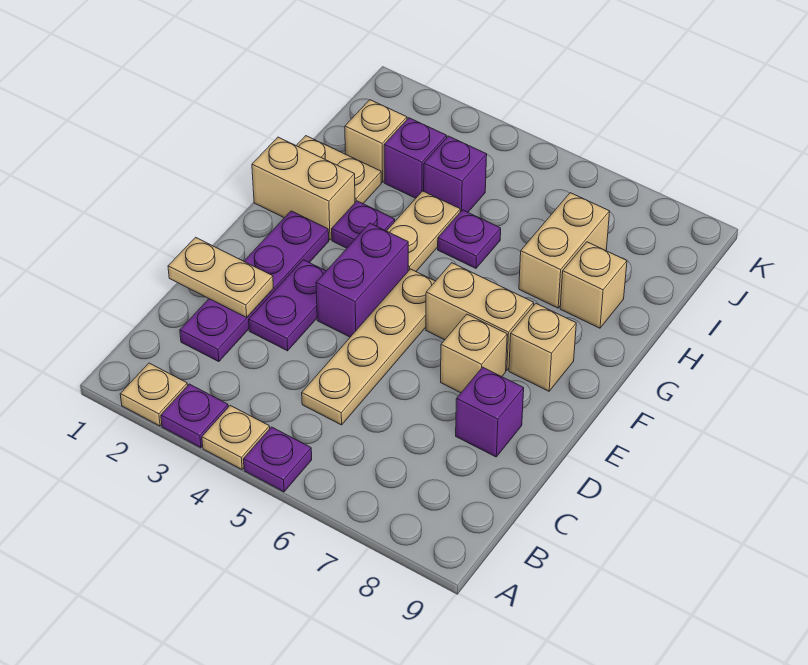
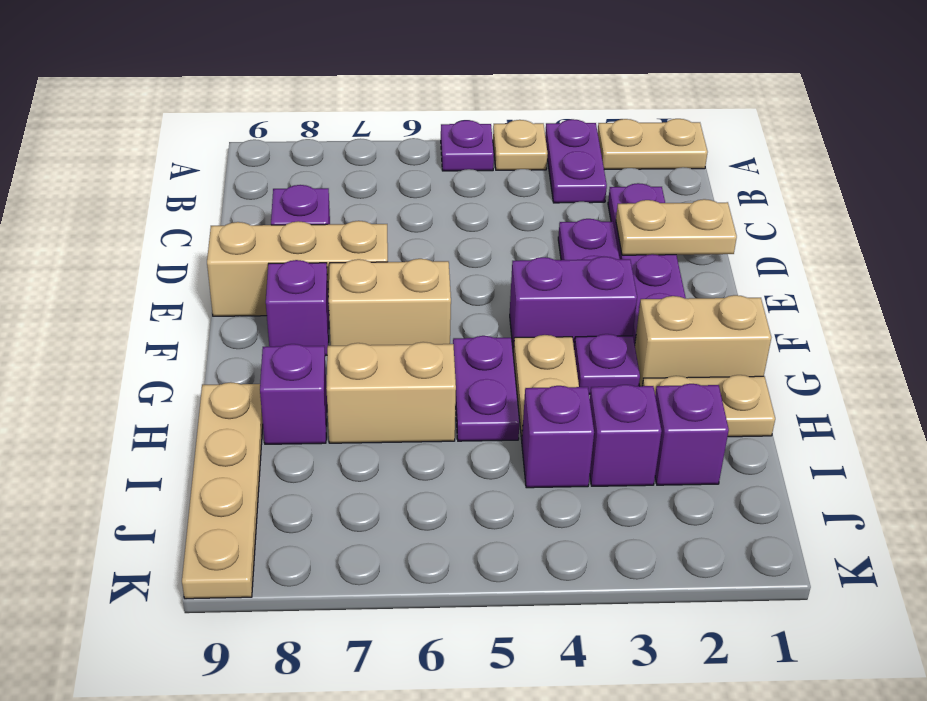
tan 1x1 plate [120,363,188,426] -> tan 1x2 plate [598,119,708,170]
purple 1x1 plate [161,384,228,448] -> purple 1x2 plate [545,119,607,203]
tan 1x4 plate [302,269,435,425] -> tan 1x4 plate moved to [182,382,263,599]
purple 1x2 brick [316,223,408,337] -> purple 1x2 brick turned to [510,257,637,352]
tan 1x1 brick [441,314,507,393] -> tan 1x3 brick [207,221,388,316]
tan 1x1 brick [509,303,576,391] -> purple 1x1 brick [266,260,329,356]
purple 1x1 plate [438,210,501,268] -> purple 1x2 plate [453,336,520,441]
tan 1x2 brick [519,193,610,308] -> tan 1x2 brick turned to [327,342,456,443]
tan 1x1 brick [560,242,627,328] -> purple 1x1 brick [260,344,327,444]
tan 1x1 brick [345,100,407,182] -> purple 1x1 brick [655,384,729,485]

